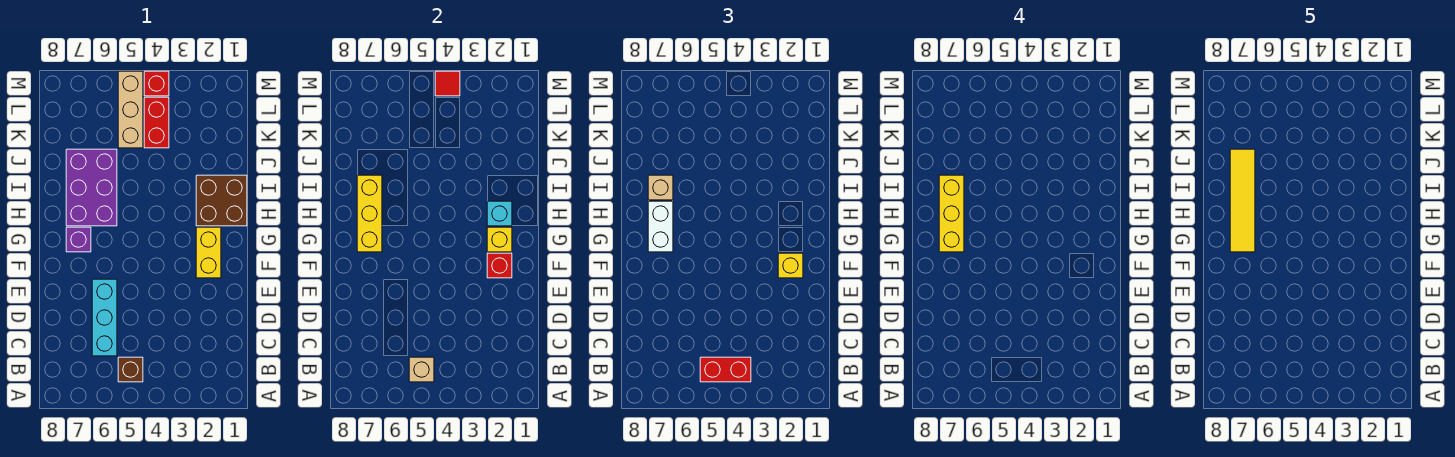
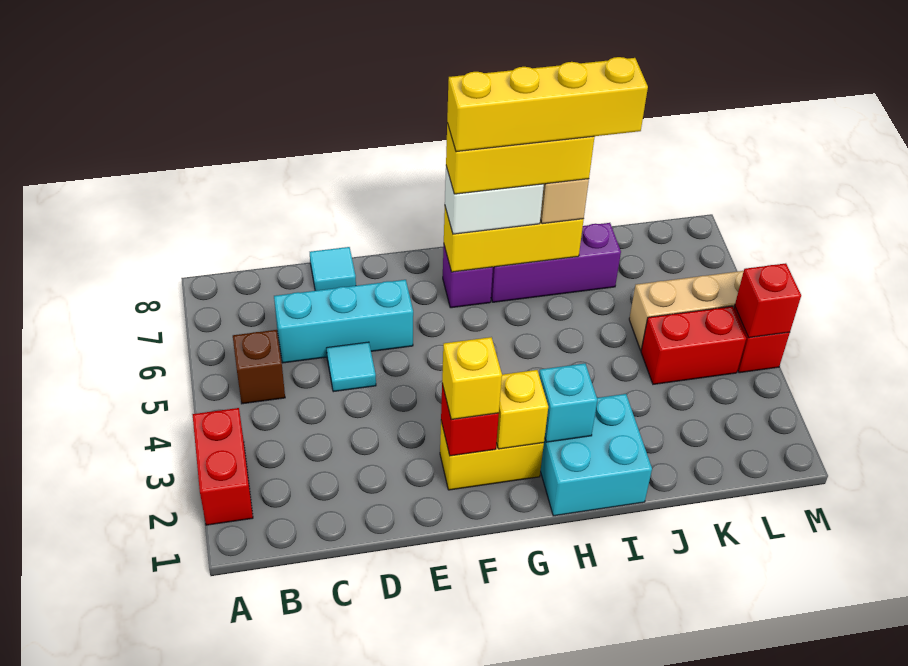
red 1x2 brick [700,357,751,382] -> red 1x2 brick moved to [192,408,253,525]
tan 1x1 brick [409,357,434,382] -> none
none -> cyan 1x1 tile [327,342,376,392]
none -> cyan 1x1 tile [310,247,356,291]
yellow 1x4 tile [1230,149,1255,252] -> yellow 1x4 brick [447,57,648,152]
brown 2x2 brick [196,175,247,226] -> cyan 2x2 brick [540,394,652,516]
purple 2x3 brick [66,149,117,226] -> purple 1x3 brick [491,223,621,302]
red 1x1 tile [435,71,460,96] -> red 1x1 brick [735,263,801,338]

